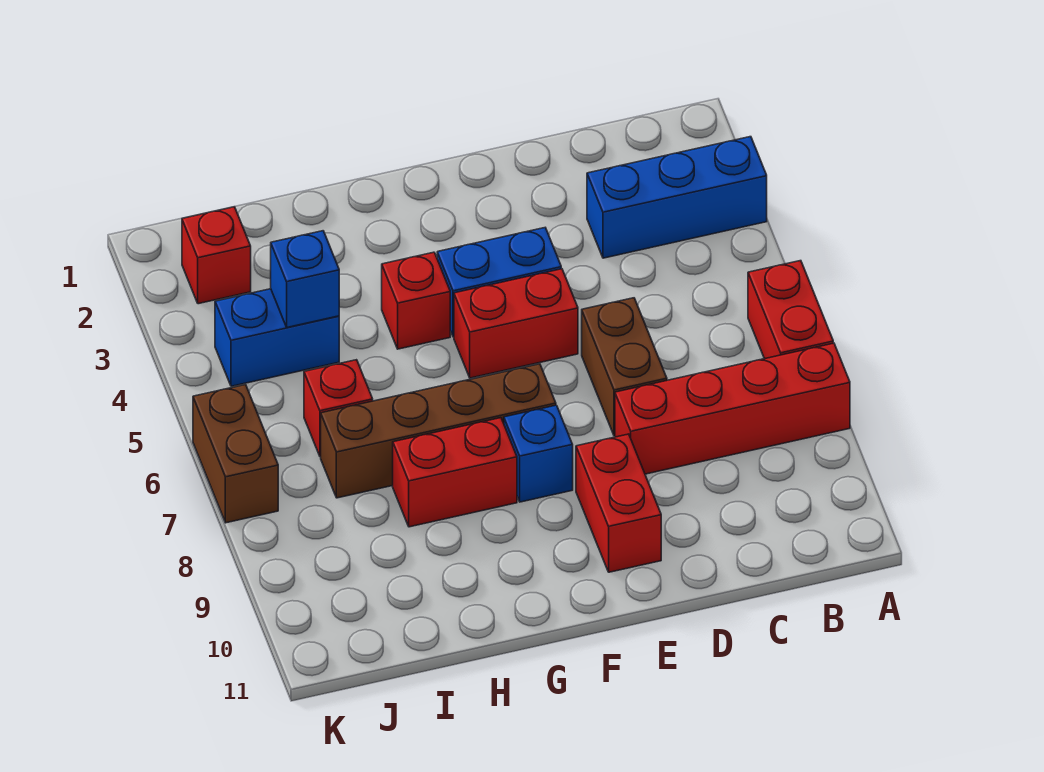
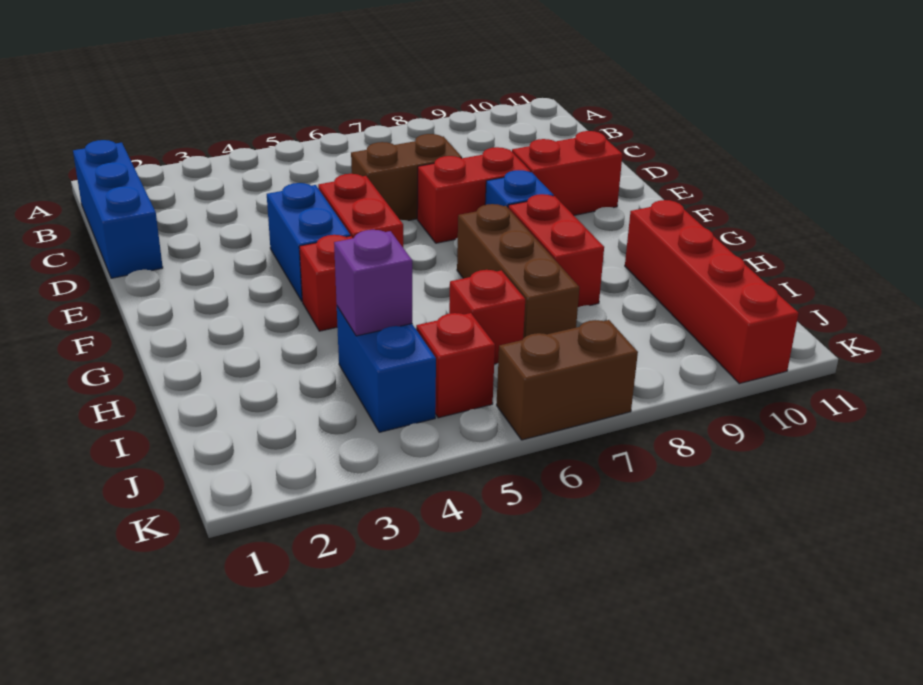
blue 1x3 brick [587,137,767,258] -> blue 1x3 brick moved to [73,140,163,278]
red 1x2 brick [748,261,833,359] -> red 1x2 brick moved to [417,147,531,243]
red 1x4 brick [615,343,850,474] -> red 1x4 brick moved to [625,200,799,384]
brown 1x4 brick [321,364,556,498] -> brown 1x3 brick [457,204,579,338]
blue 1x1 brick [271,231,339,327] -> purple 1x1 brick [334,230,412,336]
red 1x1 brick [182,207,251,304] -> red 1x1 brick moved to [416,313,495,418]

